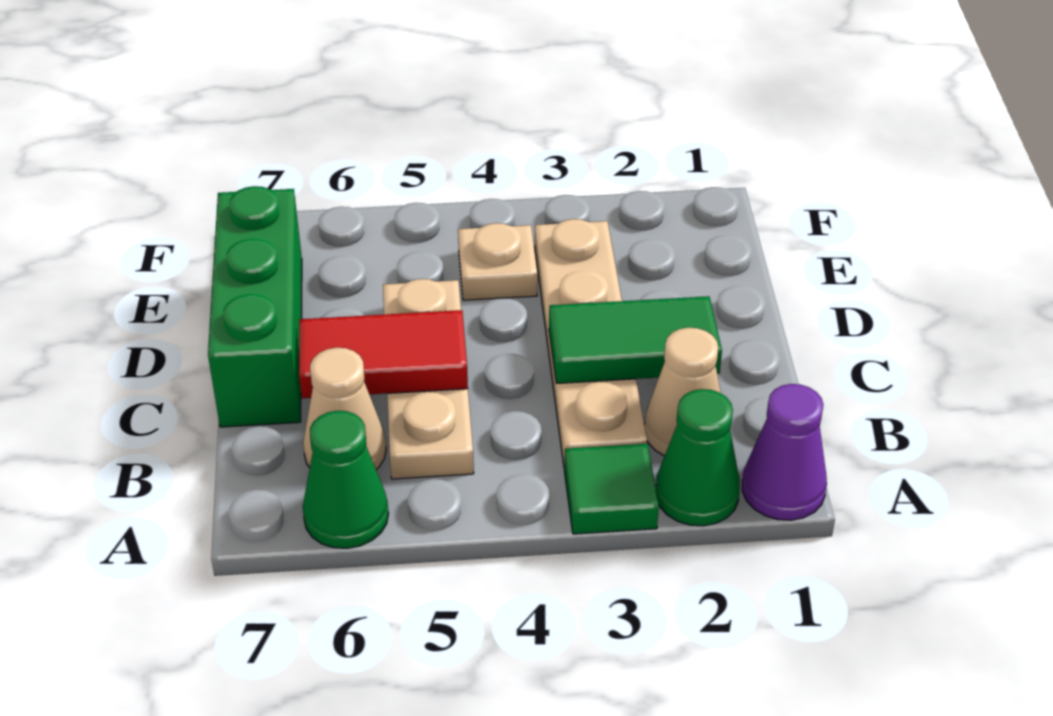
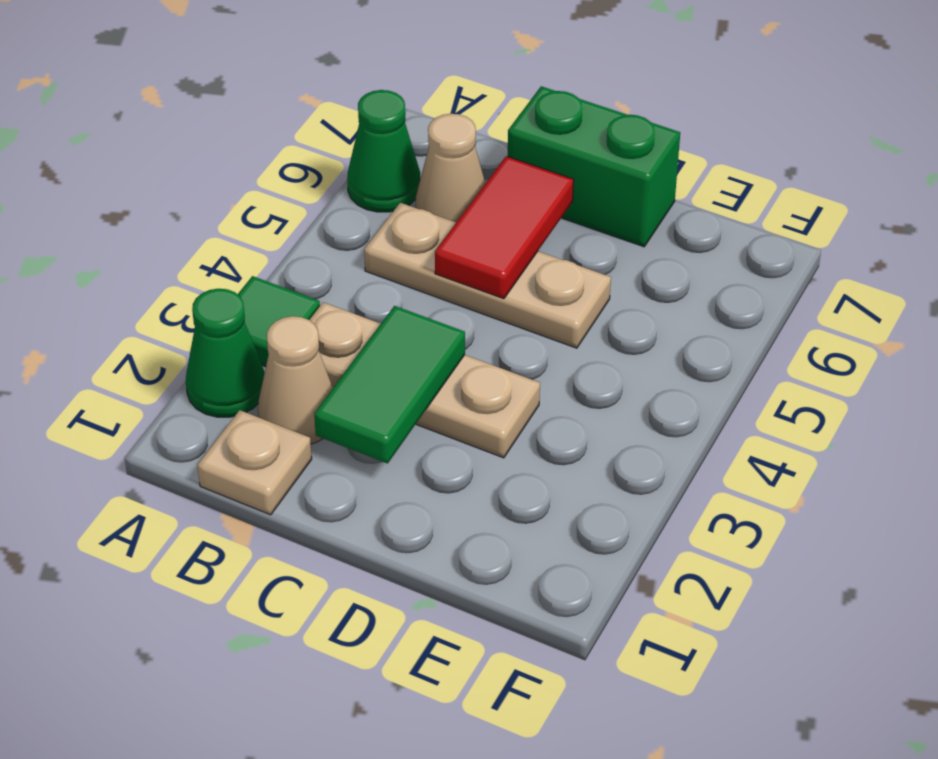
purple 1x1 cone [742,384,827,520] -> none
tan 1x4 plate [535,219,647,469] -> tan 1x3 plate [310,302,540,458]
green 1x3 brick [208,186,302,427] -> green 1x2 brick [508,86,680,247]
tan 1x1 plate [458,223,538,300] -> tan 1x1 plate moved to [198,410,312,515]

